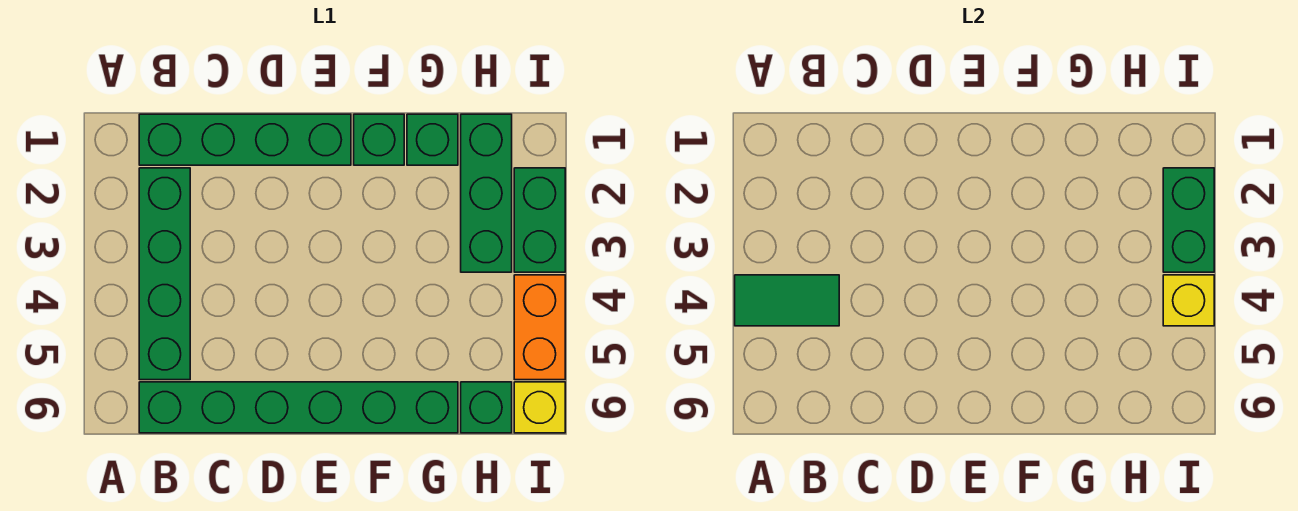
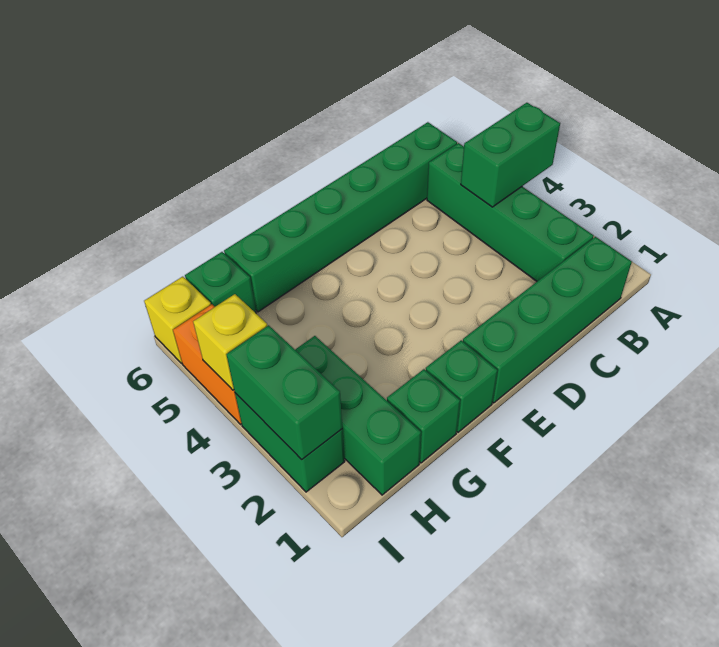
green 1x2 tile [735,275,839,326] -> green 1x2 brick [461,103,560,207]

